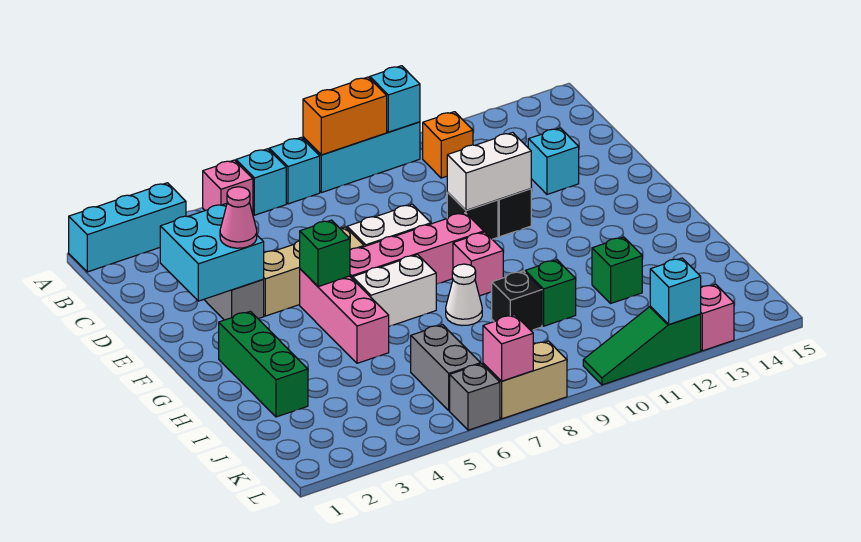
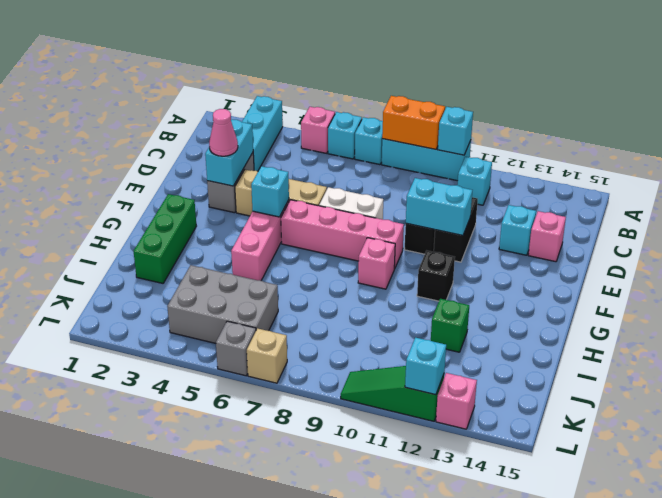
cyan 1x3 brick [69,183,186,272] -> cyan 1x3 brick turned to [242,96,283,171]
orange 1x1 brick [423,112,473,178] -> cyan 1x1 brick [458,157,492,205]
cyan 2x2 brick [160,204,264,301] -> cyan 1x2 brick [205,120,253,186]
white 1x2 brick [447,133,531,210] -> cyan 1x2 brick [406,178,472,235]
green 1x1 brick [300,220,350,287] -> cyan 1x1 brick [251,166,289,217]
white 1x2 brick [352,255,436,326] -> none
white 1x1 cone [446,264,482,326] -> none
black 1x1 brick [492,271,542,330] -> black 1x1 brick moved to [417,251,455,301]
green 1x1 brick [525,260,576,326] -> none
grey 1x2 brick [411,325,481,411] -> grey 2x3 brick [167,265,278,343]
tan 1x2 brick [483,341,567,419] -> tan 1x1 brick [247,328,287,383]
pink 1x1 brick [483,315,533,381] -> pink 1x1 brick moved to [528,211,566,262]

